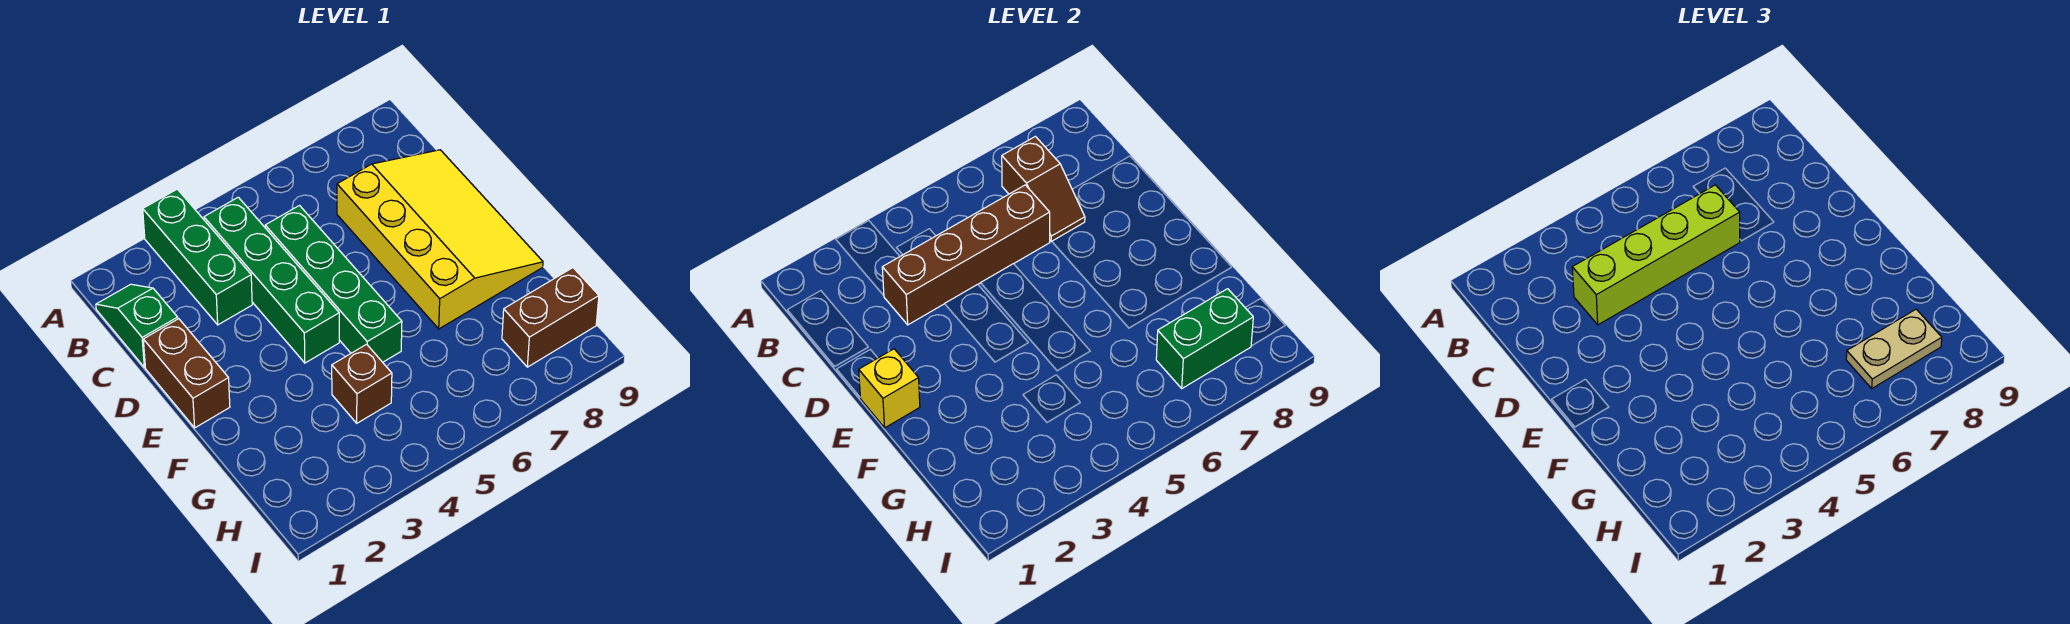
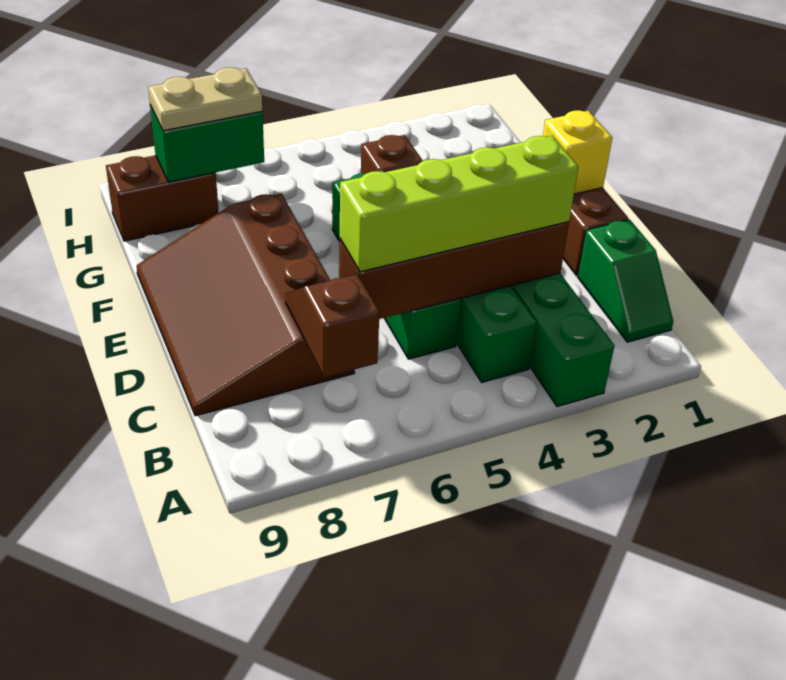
yellow 3x4 slope [337,150,543,329] -> brown 3x4 slope [136,193,355,416]

